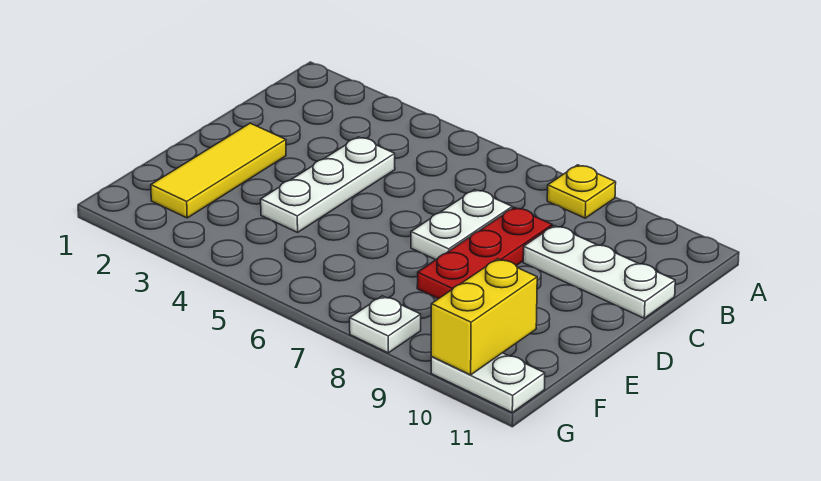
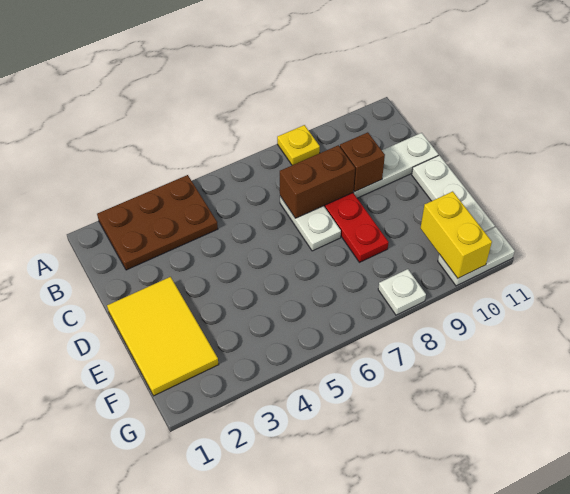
none -> brown 2x3 plate [97,175,218,270]
white 1x3 plate [261,137,395,232] -> white 1x3 plate moved to [412,155,495,232]
none -> brown 1x2 brick [280,145,355,218]
none -> brown 1x1 brick [340,132,385,191]
yellow 1x3 tile [151,123,286,218] -> yellow 2x3 tile [107,277,219,396]

